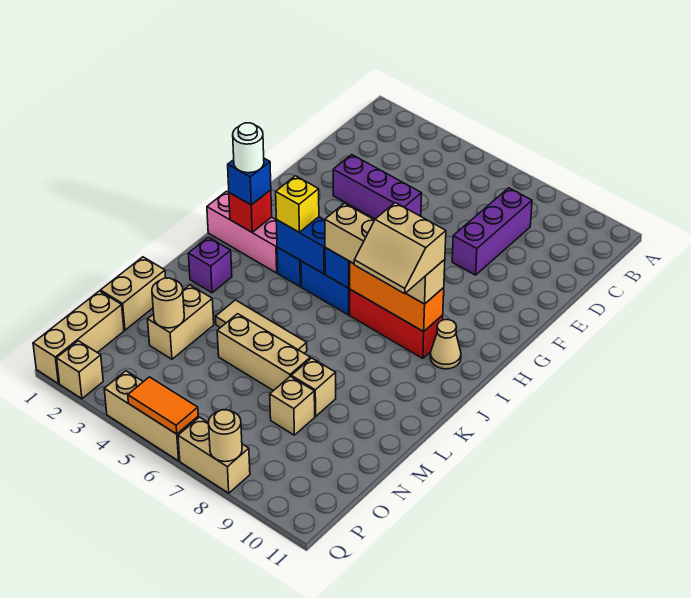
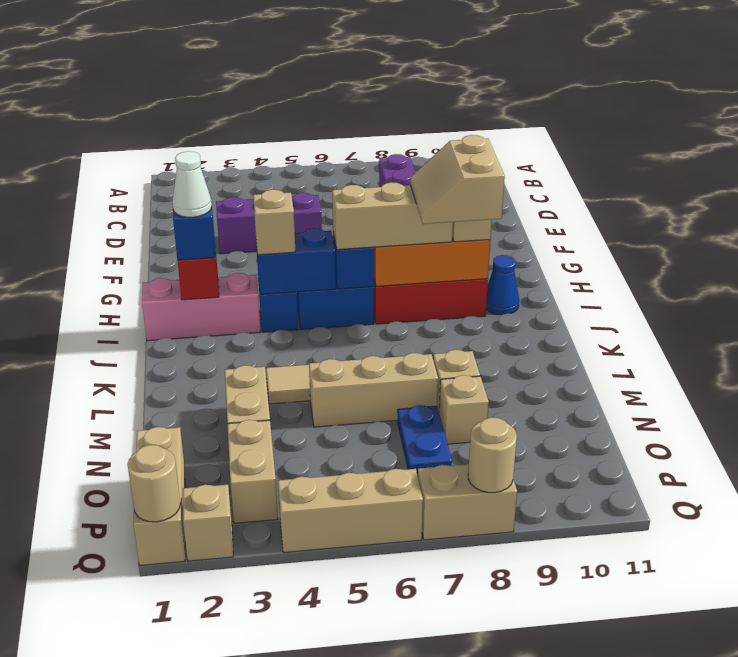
white 1x1 round brick [233,123,264,173] -> white 1x1 cone [172,151,212,217]
yellow 1x1 brick [276,176,319,232] -> tan 1x1 brick [253,190,295,255]
tan 2x2 slope [354,203,446,294] -> tan 2x2 slope turned to [410,135,505,224]
tan 1x1 cone [430,320,461,369] -> blue 1x1 cone [486,255,519,315]
purple 1x1 brick [188,237,232,293] -> none
tan 1x2 brick [101,257,166,330] -> tan 1x2 brick moved to [227,420,278,523]
tan 1x1 round brick [152,278,184,328] -> tan 1x1 round brick moved to [127,445,180,522]
none -> blue 1x2 plate [398,405,452,476]
orange 1x2 tile [128,377,198,434] -> none

